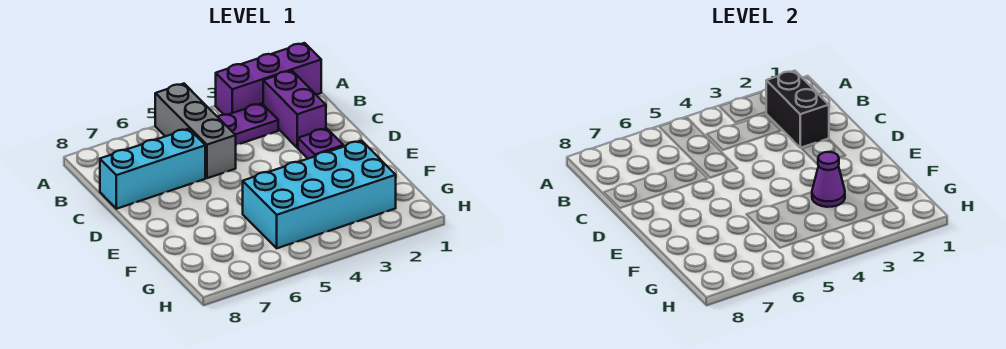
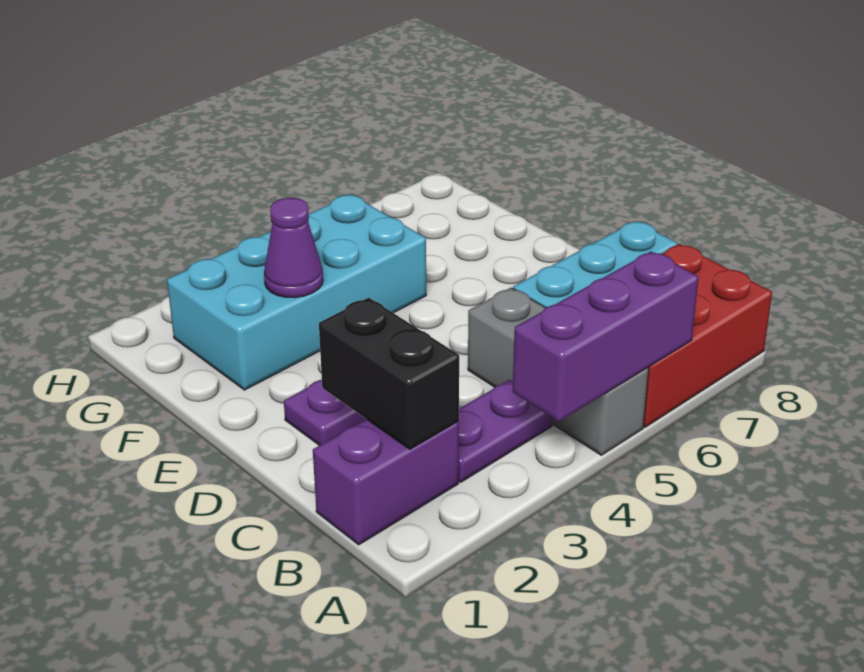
purple 1x3 brick [216,43,321,115] -> purple 1x3 brick moved to [513,251,699,422]
none -> red 2x3 brick [643,244,772,427]
purple 1x2 brick [263,71,326,148] -> purple 1x2 brick turned to [313,419,459,545]

